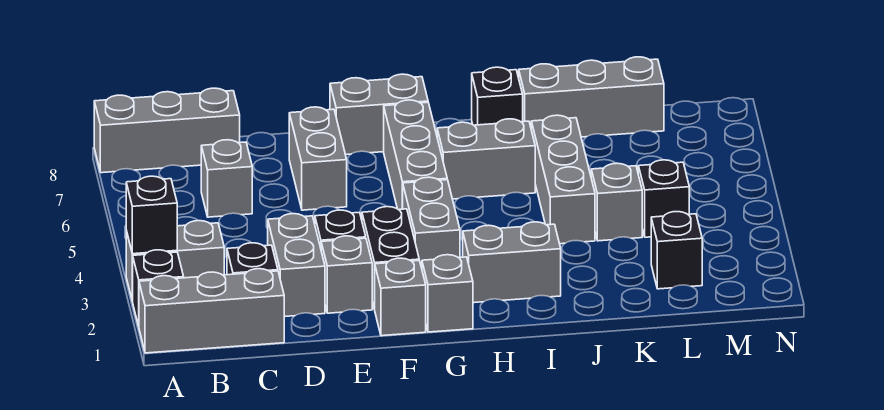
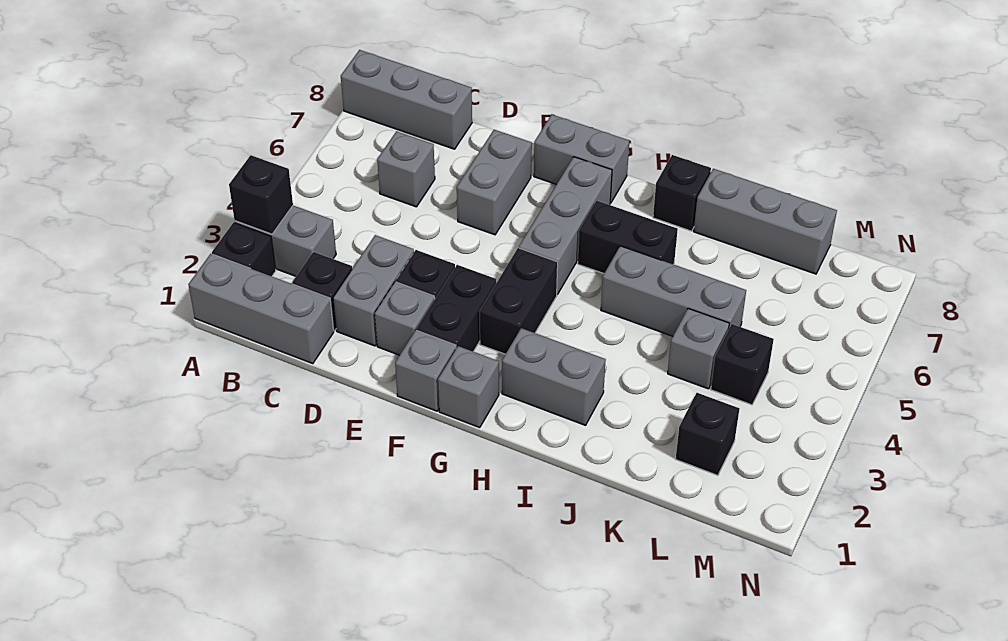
grey 1x2 brick [403,177,460,268] -> black 1x2 brick [479,248,558,354]
grey 1x2 brick [437,119,535,199] -> black 1x2 brick [578,201,678,273]
grey 1x3 brick [531,115,595,244] -> grey 1x3 brick turned to [601,246,746,336]

